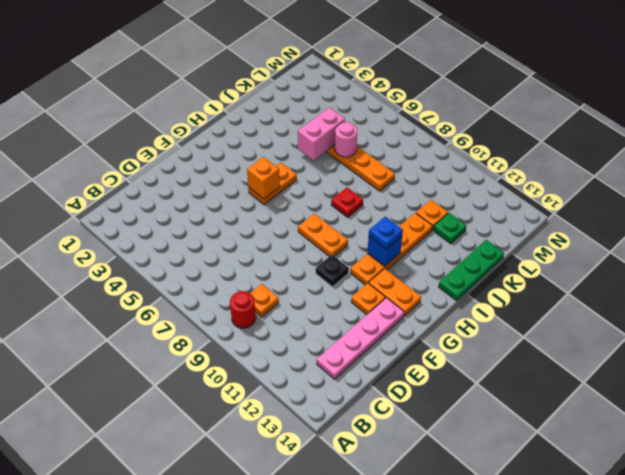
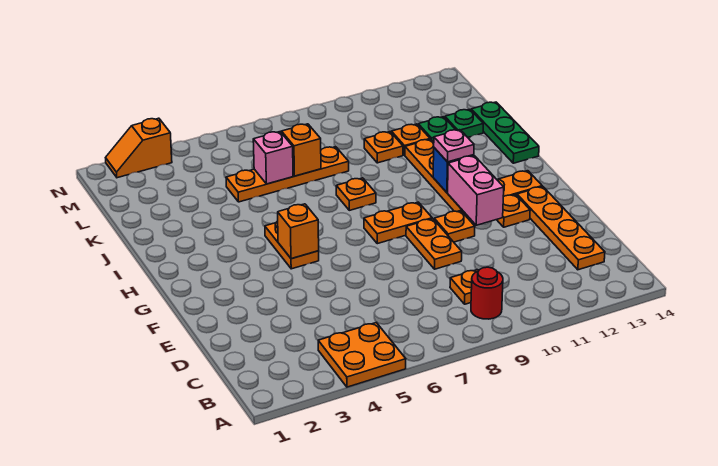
none -> orange 2x2 plate [318,323,406,387]
pink 1x4 plate [317,298,404,379] -> orange 1x4 plate [517,186,605,270]
none -> orange 1x2 plate [406,219,462,269]
black 1x1 plate [316,255,349,287] -> orange 1x1 plate [434,211,475,242]
blue 1x1 plate [369,217,403,249] -> pink 1x1 plate [434,130,474,162]
red 1x1 plate [331,188,363,217] -> orange 1x1 plate [336,178,376,210]
pink 1x2 brick [298,107,345,160] -> pink 1x2 brick moved to [448,156,504,225]
pink 1x1 round brick [335,122,357,157] -> pink 1x1 brick [253,132,293,184]
none -> orange 1x1 brick [281,124,321,176]
none -> orange 1x1 plate [364,132,403,163]
none -> green 1x1 plate [445,109,483,137]
none -> orange 1x2 slope [106,118,172,178]

